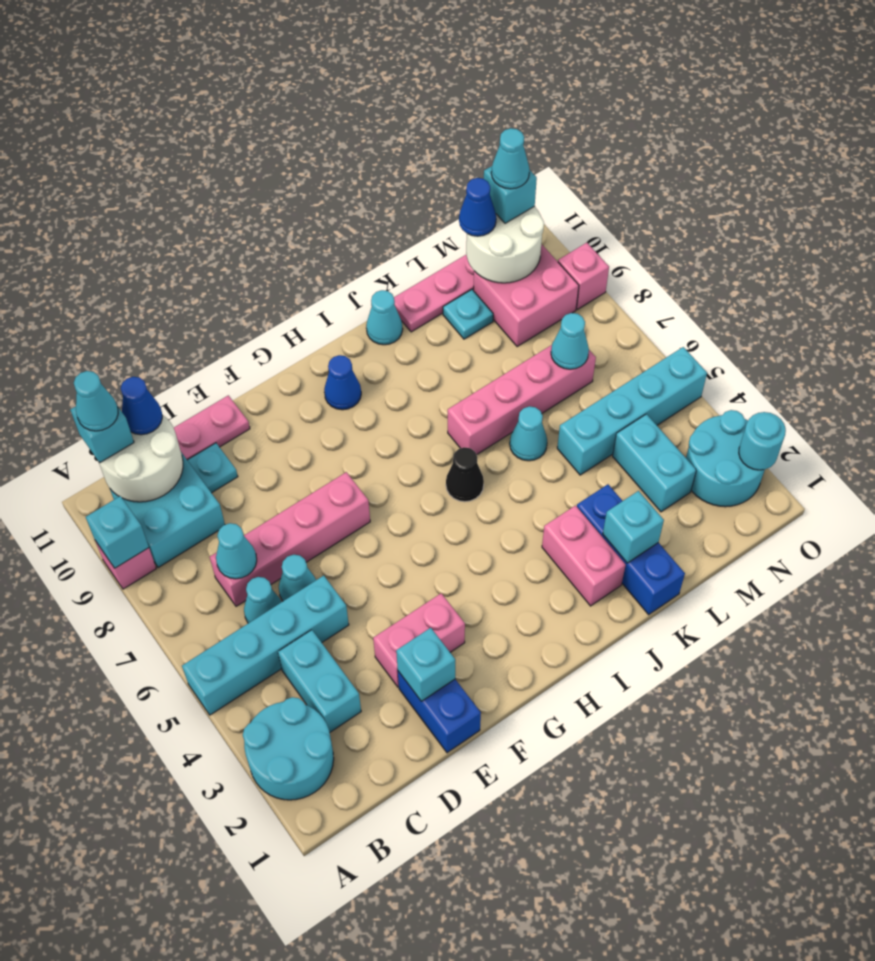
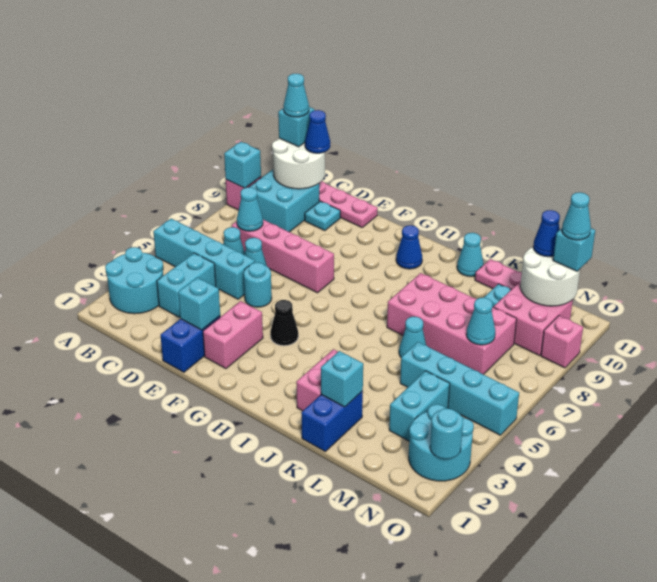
pink 1x2 brick [373,593,465,687] -> pink 1x2 brick turned to [203,301,263,369]
none -> cyan 1x1 round brick [244,263,272,307]
black 1x1 cone [446,447,484,502] -> black 1x1 cone moved to [271,300,298,346]
pink 1x4 brick [448,345,596,455] -> pink 2x4 brick [387,273,517,374]
blue 1x3 brick [577,484,685,615] -> blue 1x2 brick [301,391,363,451]

